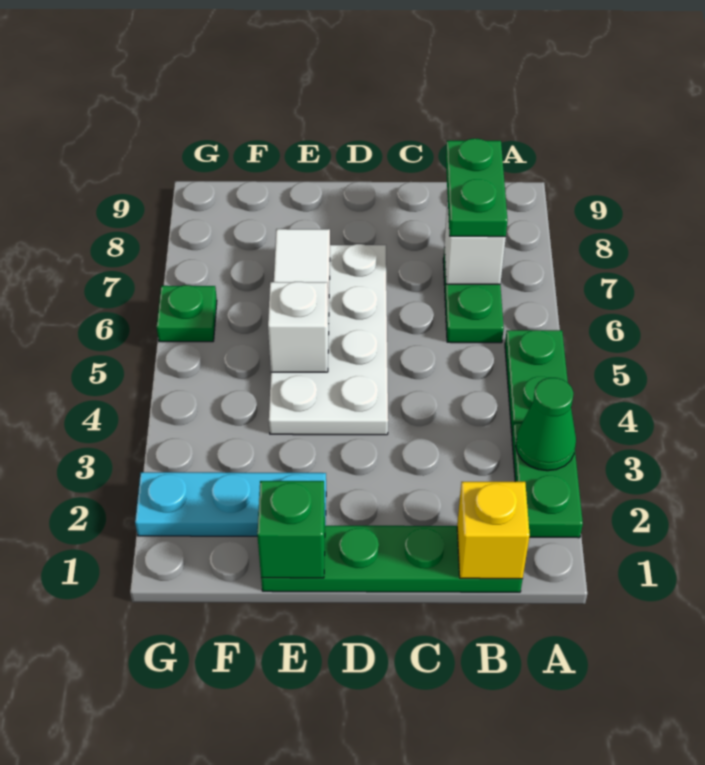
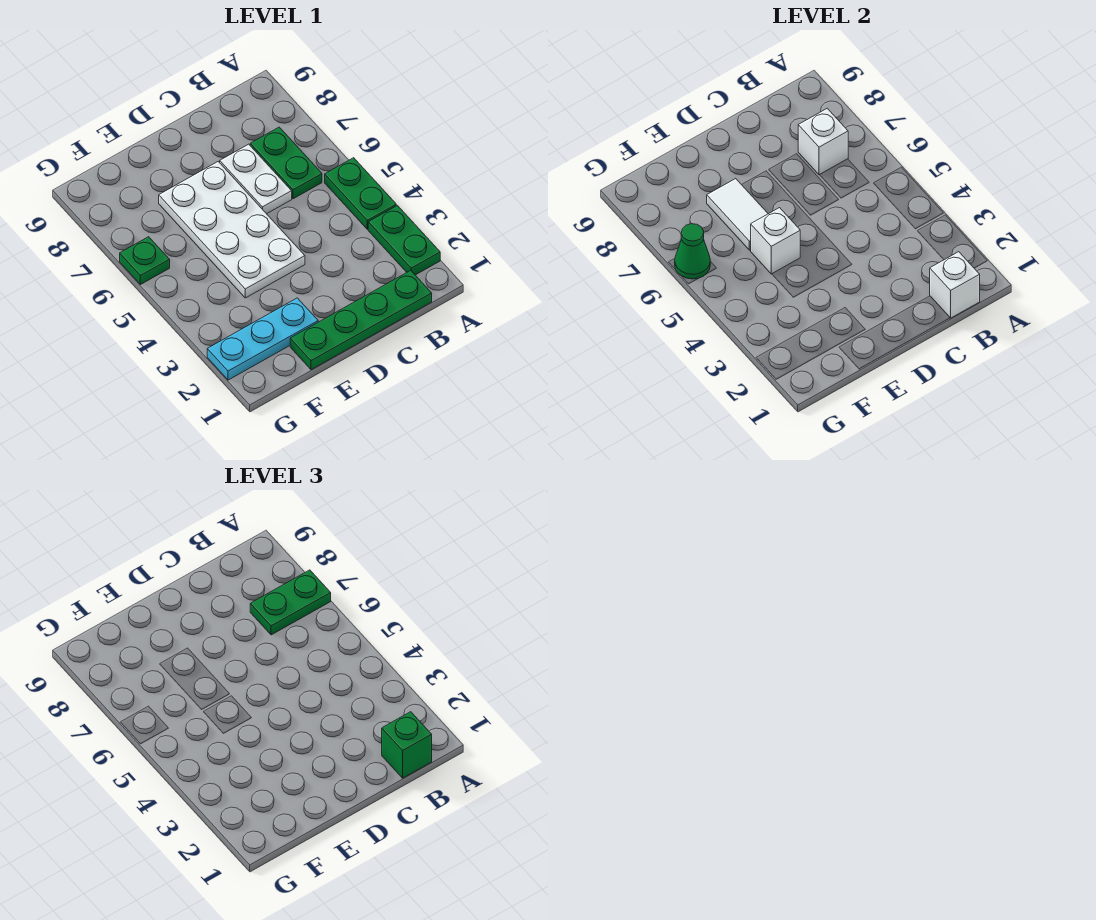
green 1x1 cone [516,378,576,471] -> green 1x1 cone moved to [675,224,710,279]
yellow 1x1 brick [457,482,530,579] -> white 1x1 brick [930,252,980,318]
green 1x2 plate [446,139,508,237] -> green 1x2 plate turned to [250,570,331,635]
none -> white 1x2 plate [220,144,292,214]
green 1x1 brick [257,481,325,578] -> green 1x1 brick moved to [382,712,432,778]

